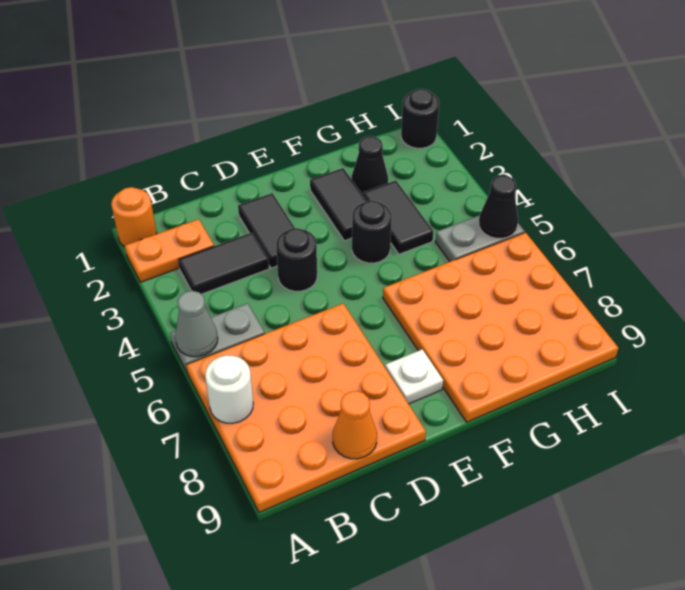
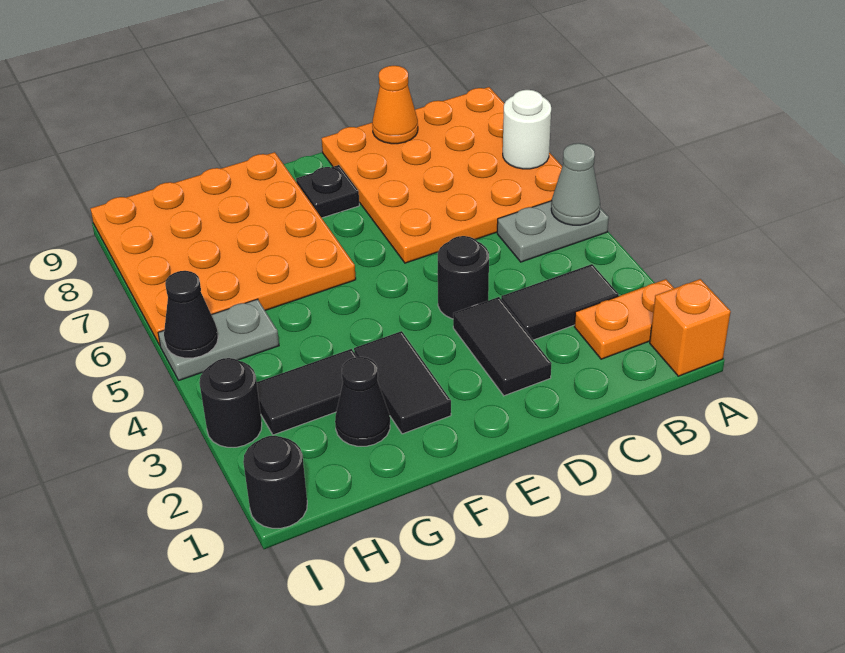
orange 1x1 round brick [111,187,157,246] -> orange 1x1 brick [650,279,731,376]
white 1x1 plate [385,349,443,404] -> black 1x1 plate [296,165,359,218]
black 1x1 round brick [352,201,392,263] -> black 1x1 round brick moved to [199,358,262,447]
black 1x2 tile [363,180,434,254] -> black 1x2 tile turned to [257,349,357,435]

